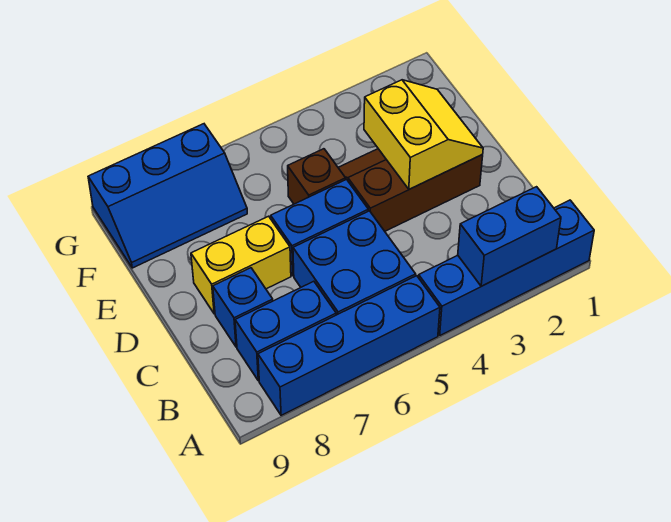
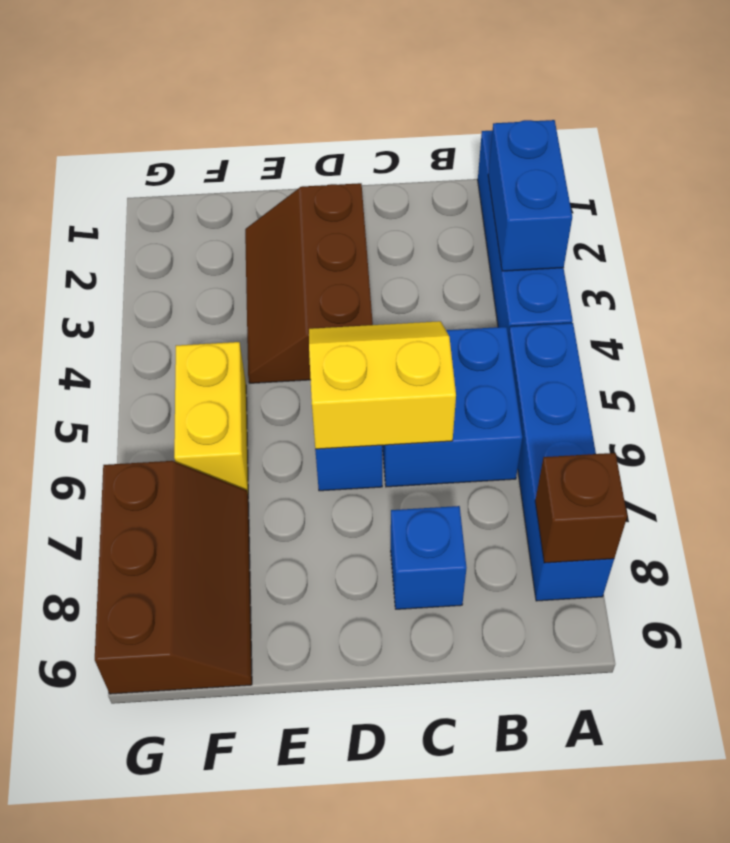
blue 1x2 brick [235,281,336,381] -> none
yellow 2x2 slope [364,80,483,189] -> yellow 2x2 slope moved to [309,321,456,449]
yellow 1x2 brick [191,216,291,314] -> yellow 1x2 brick moved to [174,342,248,493]
brown 1x1 brick [288,149,346,204] -> brown 1x1 brick moved to [535,453,627,563]
blue 2x3 slope [88,124,247,268] -> brown 2x3 slope [95,461,252,694]

